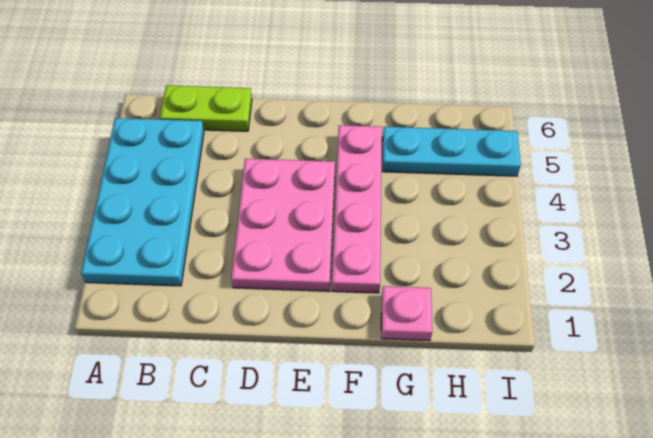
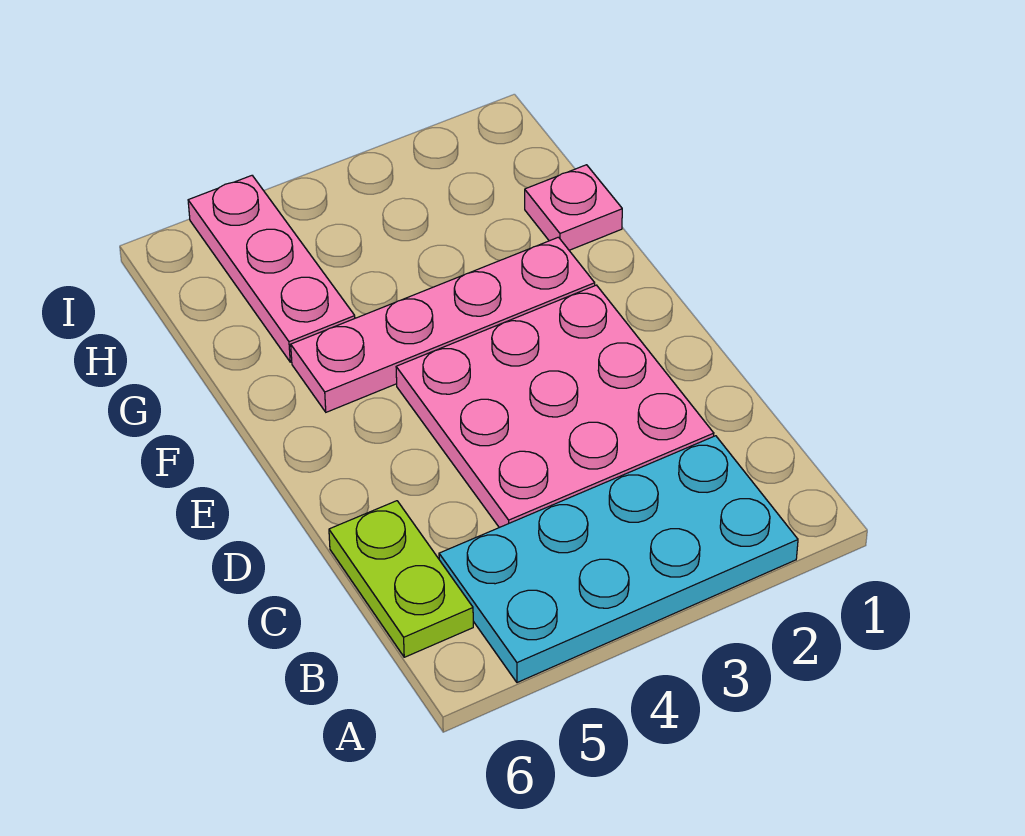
pink 2x3 plate [231,159,335,291] -> pink 3x3 plate [396,285,714,528]
cyan 1x3 plate [383,127,521,176] -> pink 1x3 plate [188,176,355,362]

